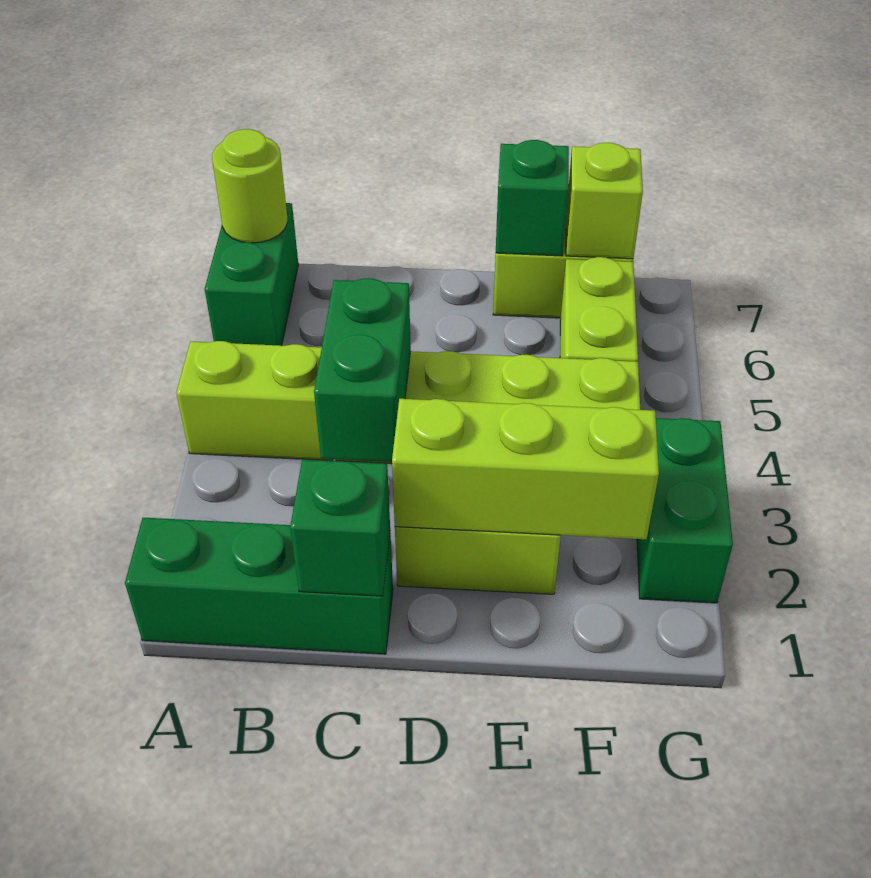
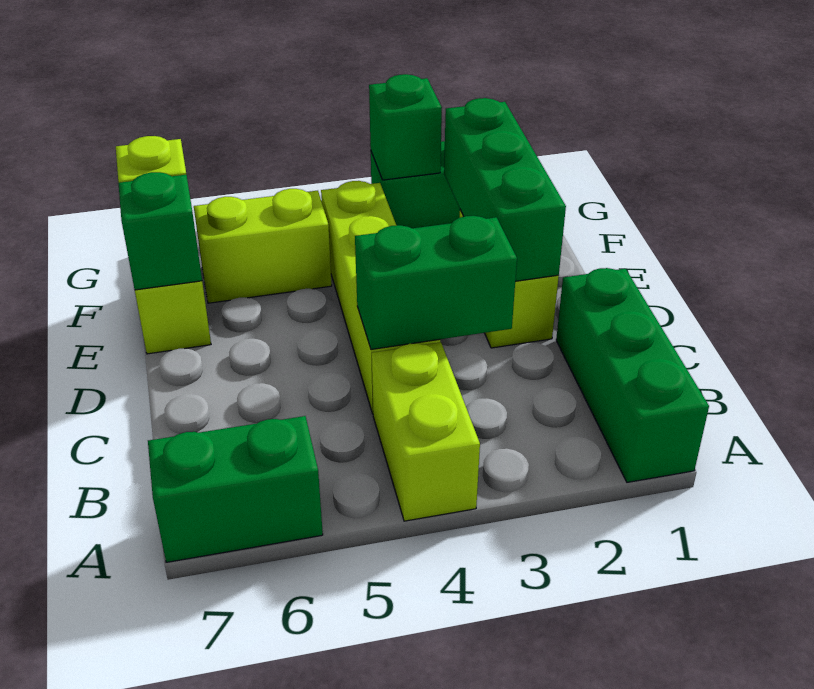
lime 1x1 round brick [212,129,287,243] -> none
green 1x1 brick [290,460,390,596] -> green 1x1 brick moved to [369,74,442,180]
lime 1x3 brick [392,399,659,539] -> green 1x3 brick [444,98,566,281]

